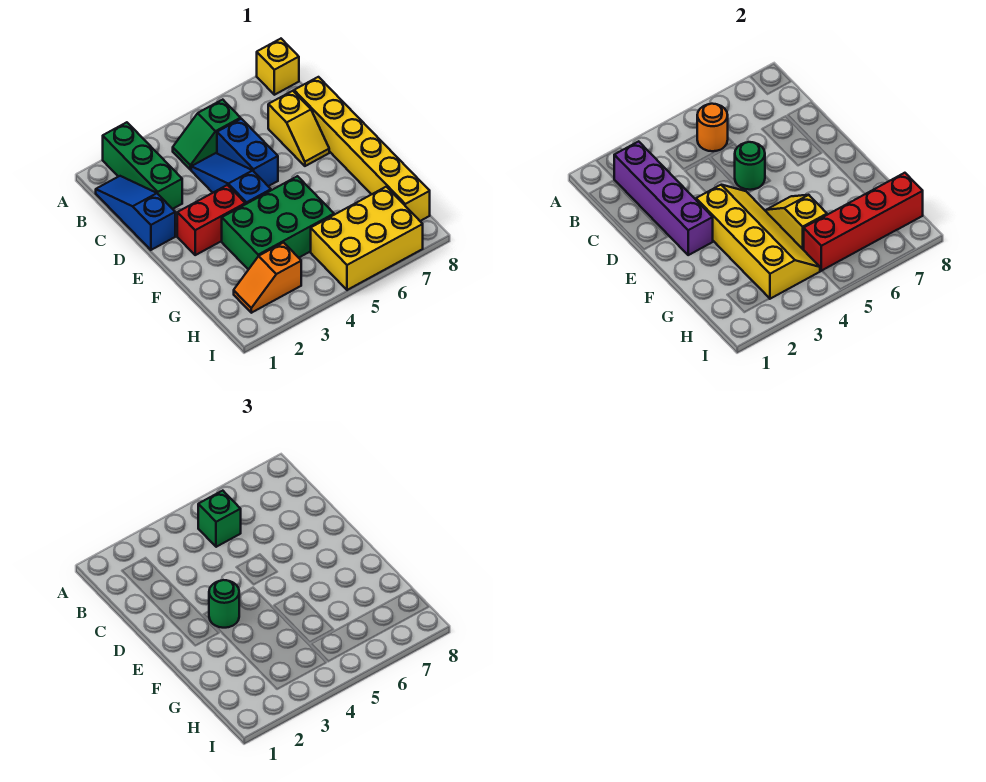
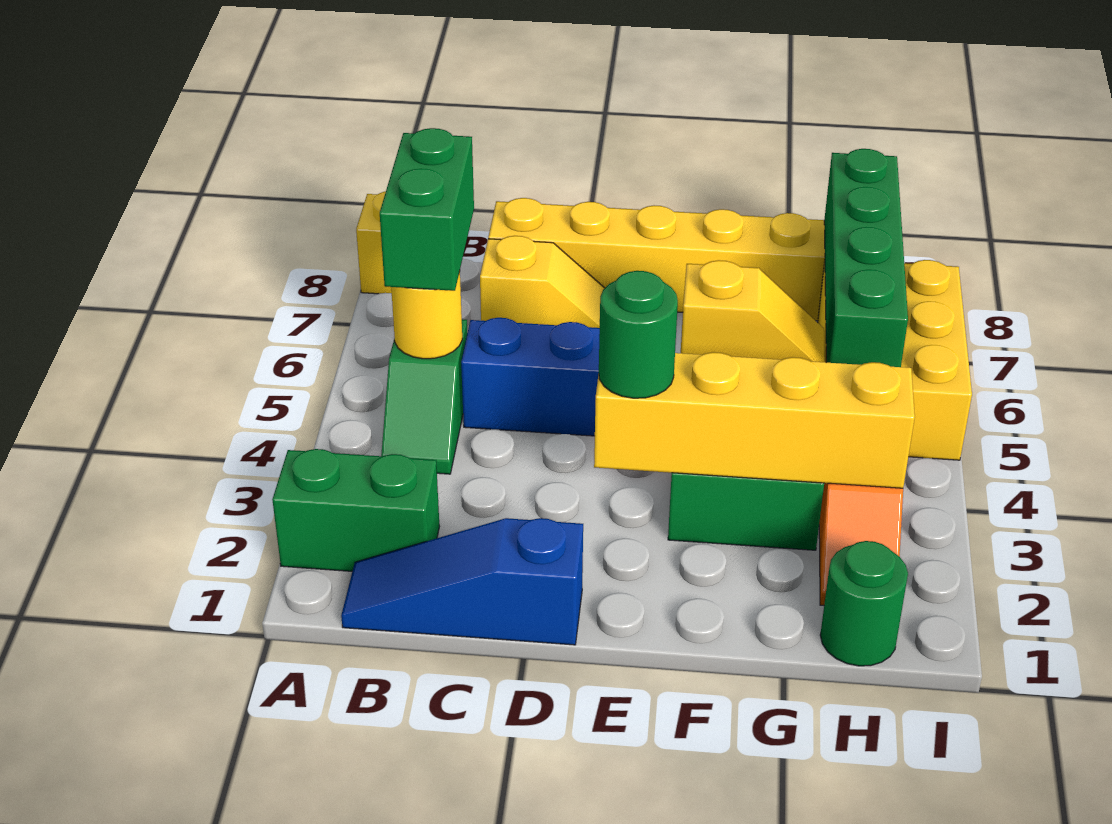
green 1x3 brick [103,122,182,209] -> green 1x2 brick [272,449,439,571]
purple 1x4 brick [614,141,713,255] -> none
orange 1x1 round brick [697,104,728,151] -> yellow 1x1 round brick [391,272,462,359]
green 1x1 brick [198,491,241,547] -> green 1x2 brick [380,128,474,291]
blue 1x3 slope [191,153,271,204] -> none
green 1x1 round brick [735,142,765,190] -> green 1x1 round brick moved to [820,541,908,666]
red 1x2 brick [177,185,245,255] -> none
yellow 1x2 slope [766,195,827,250] -> yellow 1x2 slope turned to [681,260,825,362]
red 1x4 brick [804,173,923,271] -> green 1x4 brick [824,149,908,367]

